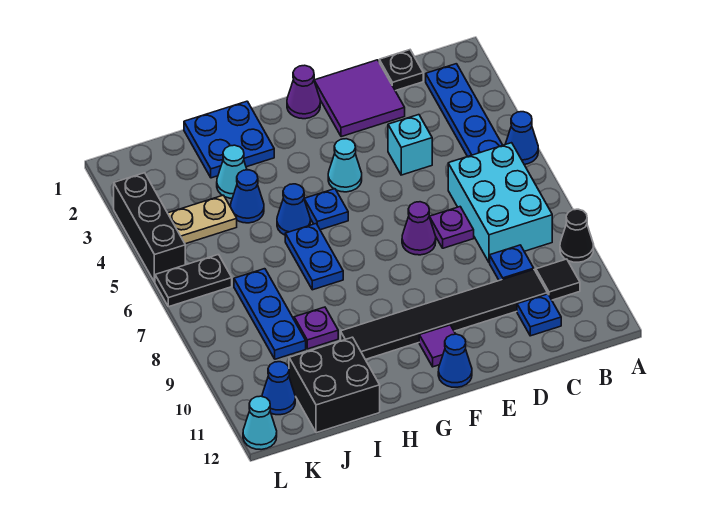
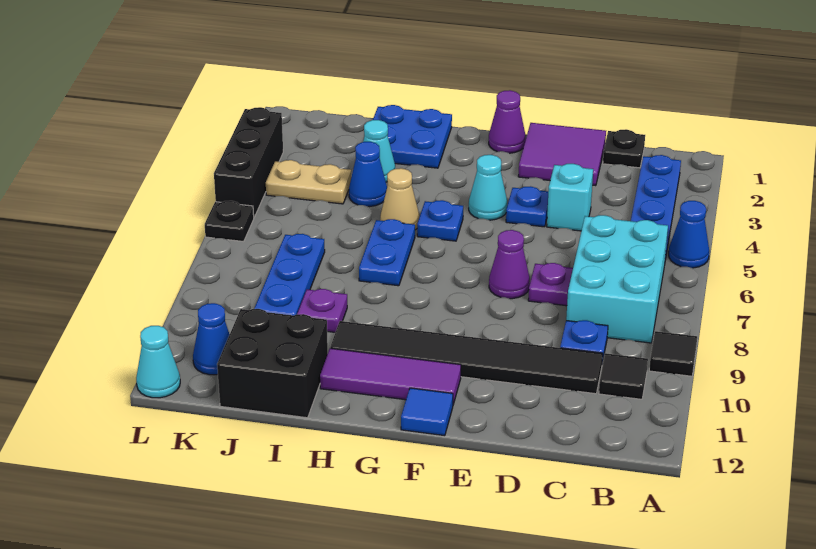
black 1x1 cone [560,209,594,262] -> black 1x1 tile [649,331,697,376]
blue 1x1 plate [517,294,561,336] -> blue 1x1 plate moved to [506,186,548,227]
purple 1x1 tile [419,325,455,367] -> purple 1x3 tile [320,348,461,404]
blue 1x1 cone [438,334,472,387] -> blue 1x1 tile [401,388,453,436]
blue 1x1 cone [277,184,310,235] -> tan 1x1 cone [380,168,419,230]
black 1x2 plate [155,255,232,307] -> black 1x1 plate [205,201,254,242]

